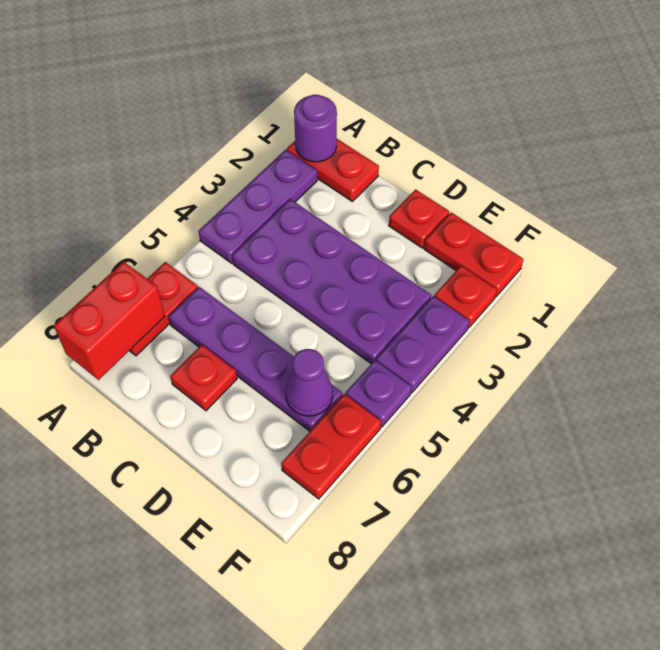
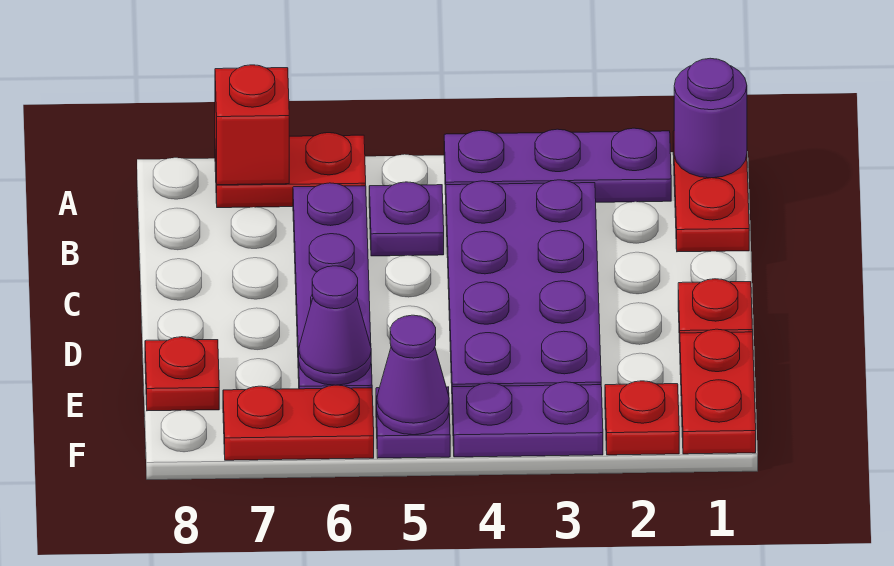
red 1x2 brick [54,261,165,380] -> red 1x1 brick [215,65,289,185]
none -> purple 1x1 plate [369,182,444,256]
red 1x1 plate [170,345,237,411] -> red 1x1 plate moved to [145,337,219,411]
none -> purple 1x1 cone [377,315,449,435]

